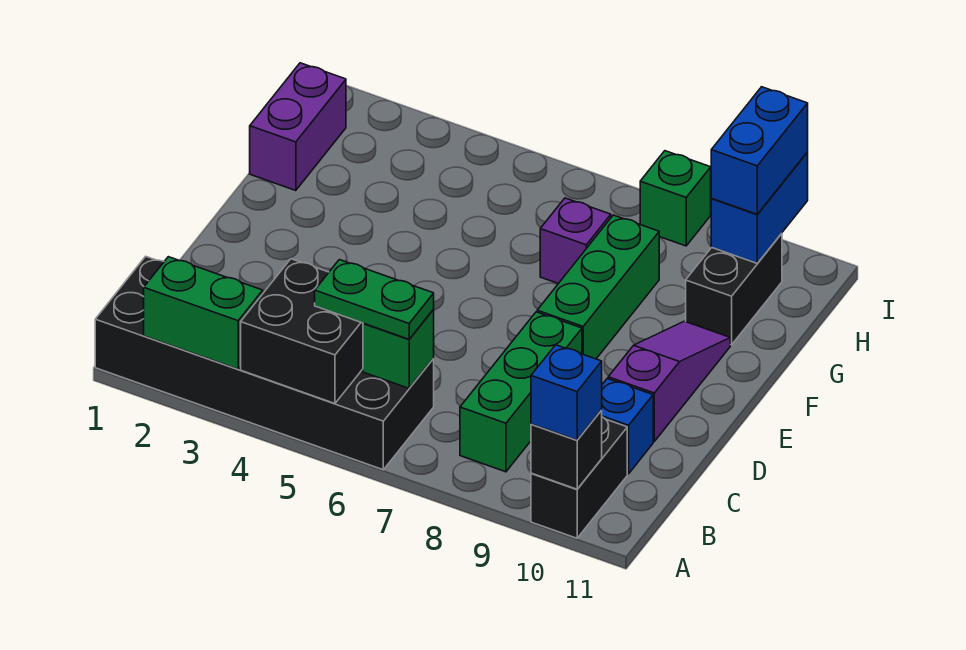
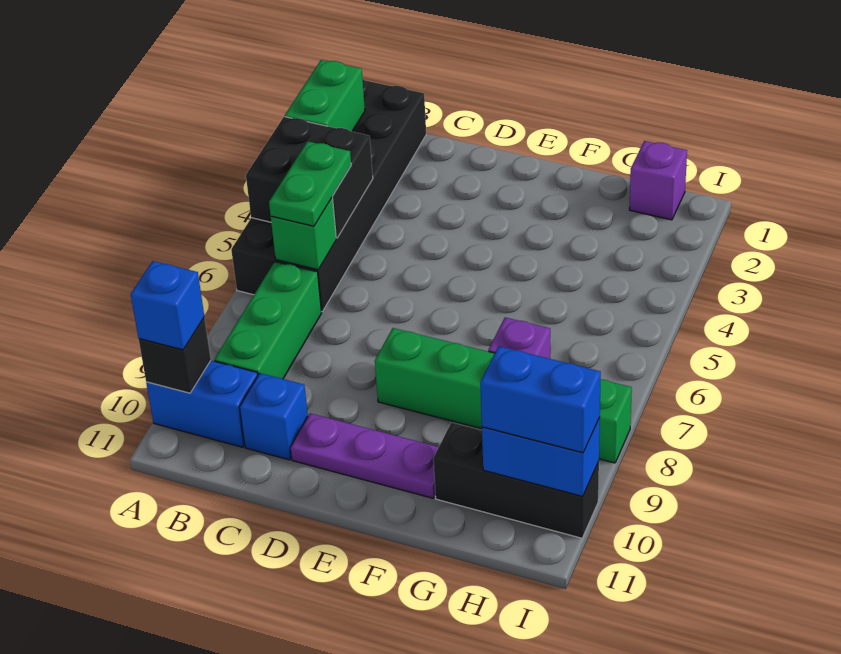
black 1x2 brick [531,417,627,538] -> blue 1x2 brick [146,361,258,447]
green 1x3 brick [460,312,582,472] -> green 1x3 brick turned to [214,262,322,379]
purple 1x3 slope [608,321,730,441] -> purple 1x3 plate [290,413,438,498]
purple 1x2 brick [250,63,346,191] -> purple 1x1 brick [629,141,687,220]
black 1x2 brick [686,233,782,345] -> black 1x3 brick [433,423,599,538]

